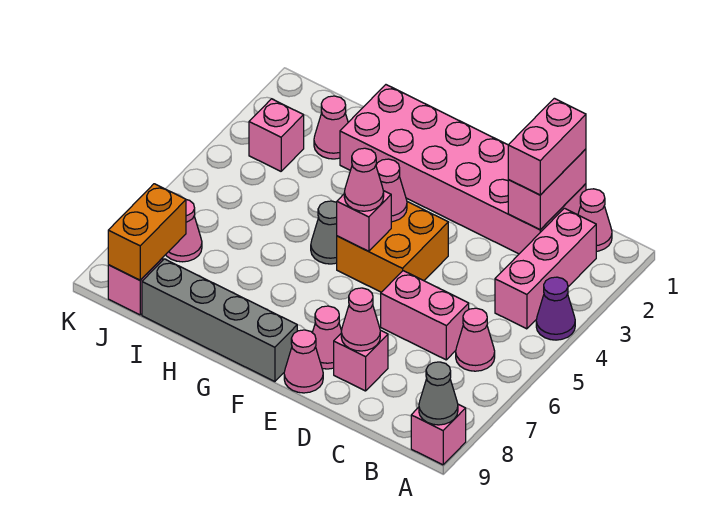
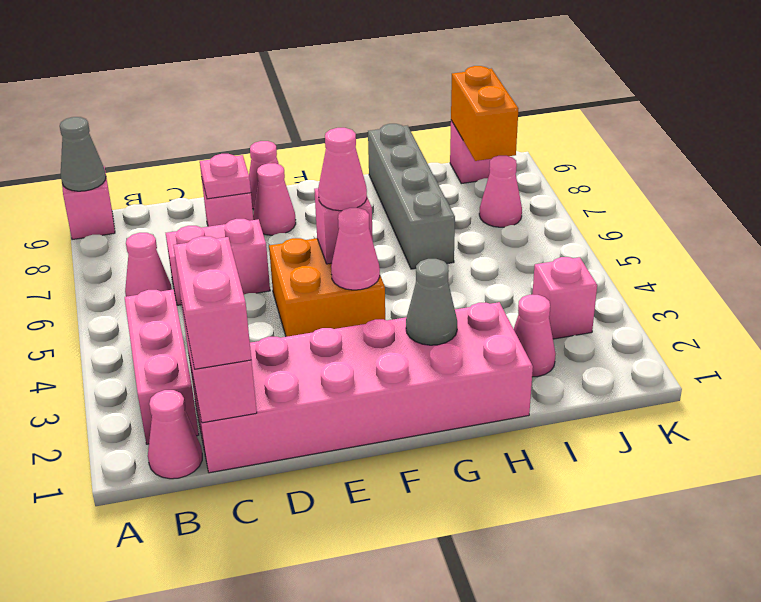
purple 1x1 cone [536,277,575,340] -> none
pink 1x1 cone [341,288,380,351] -> pink 1x1 plate [200,154,251,199]
grey 1x4 brick [142,259,297,382] -> grey 1x4 brick turned to [368,124,455,269]
grey 1x1 cone [311,201,337,264] -> grey 1x1 cone moved to [406,259,457,345]

